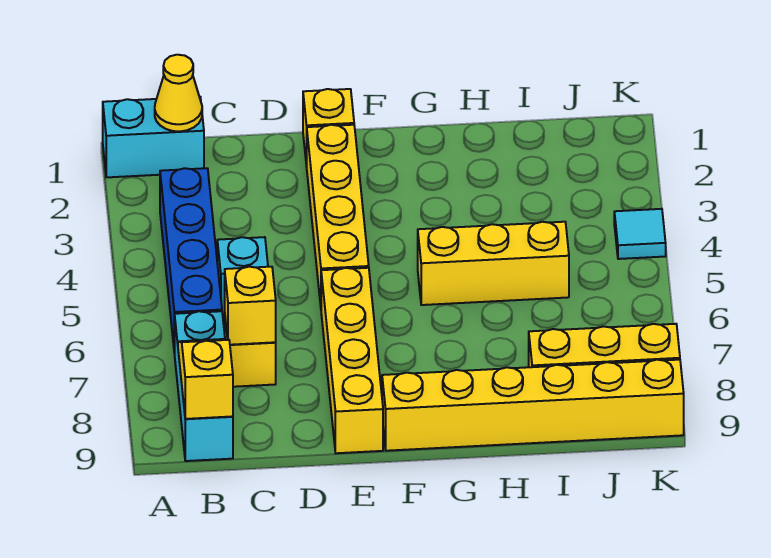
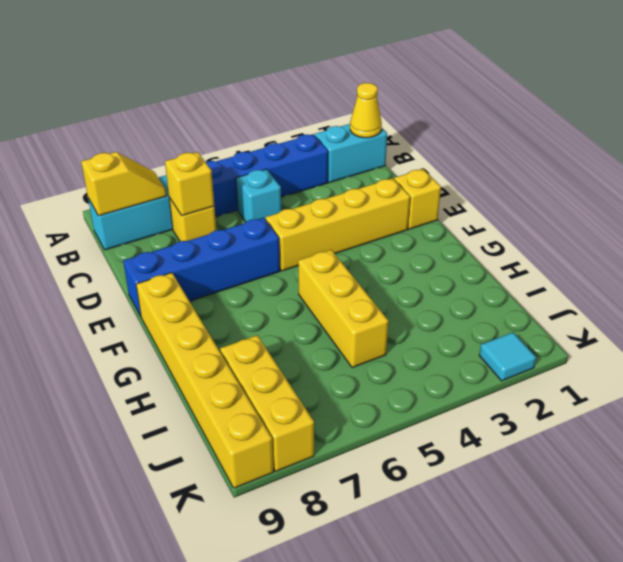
cyan 1x2 brick [103,97,204,177] -> cyan 1x2 brick turned to [315,124,387,183]
yellow 1x4 brick [321,268,383,453] -> blue 1x4 brick [123,218,280,316]
cyan 1x1 tile [614,209,666,259] -> cyan 1x1 tile moved to [479,332,536,381]

